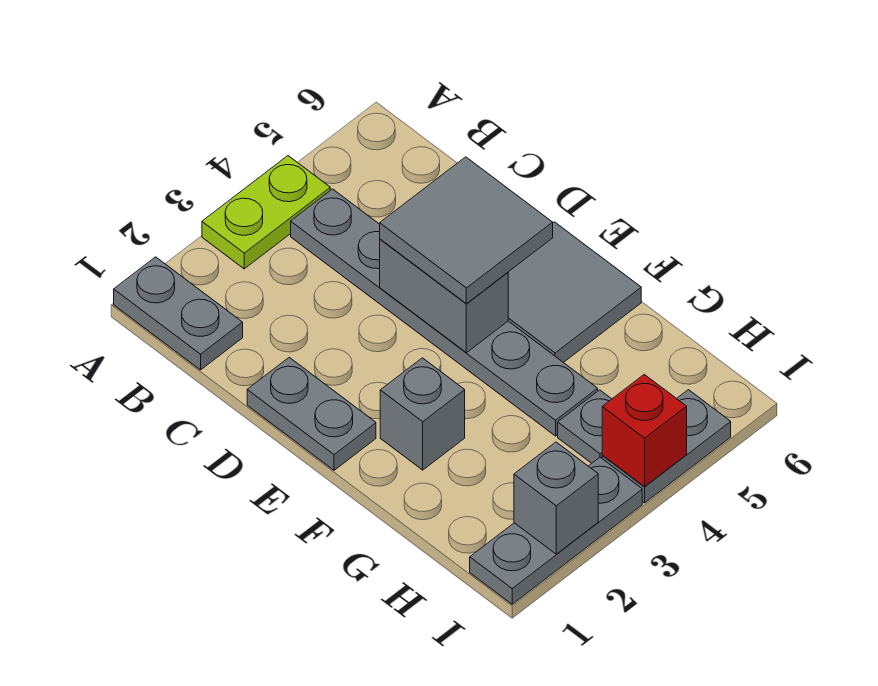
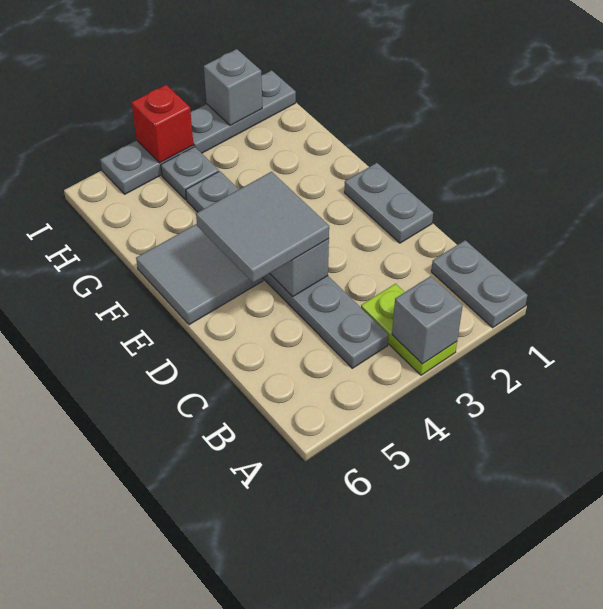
lime 1x2 plate [202,156,330,269] -> lime 1x2 plate turned to [361,284,457,375]
grey 1x1 brick [380,358,465,470] -> grey 1x1 brick moved to [392,276,463,364]

